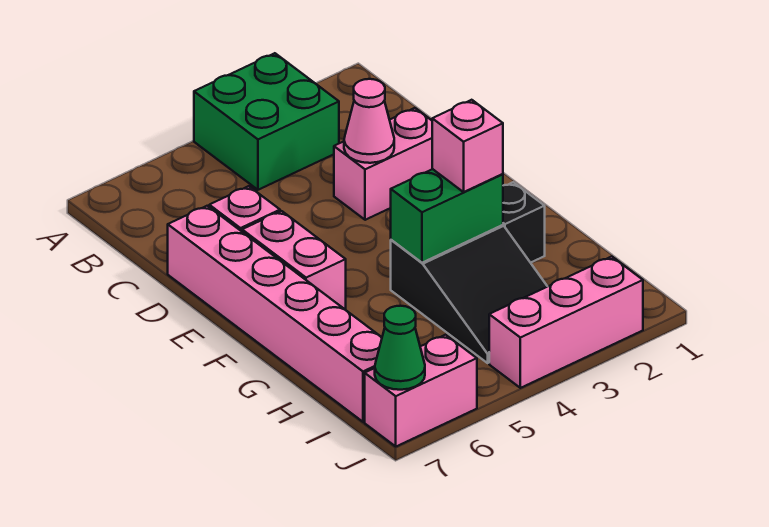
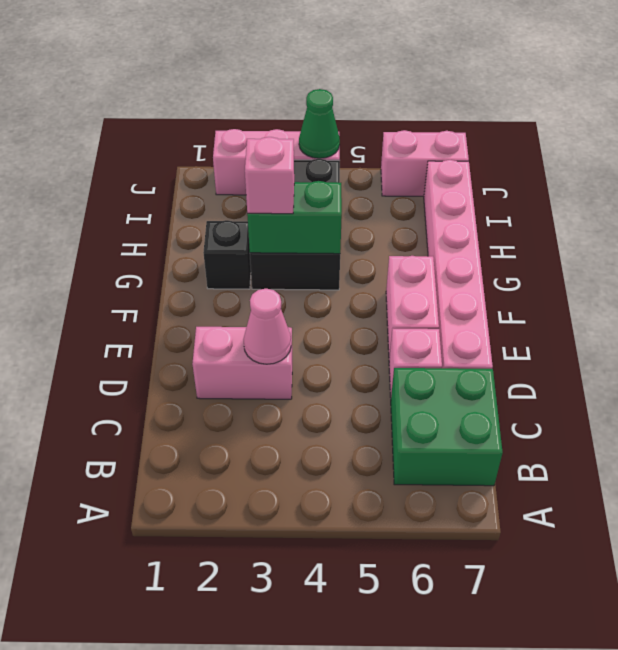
green 2x2 brick [194,53,339,190] -> green 2x2 brick moved to [391,368,503,486]
black 2x3 slope [391,225,547,363] -> black 2x3 brick [250,159,340,290]
green 1x1 cone [375,306,425,390] -> green 1x1 cone moved to [299,89,340,158]

